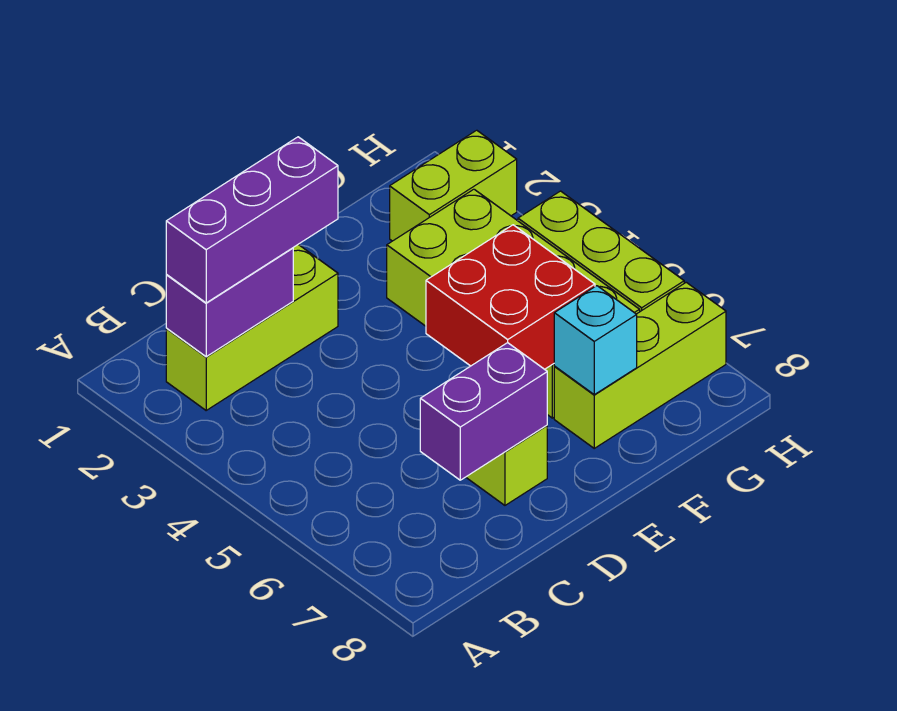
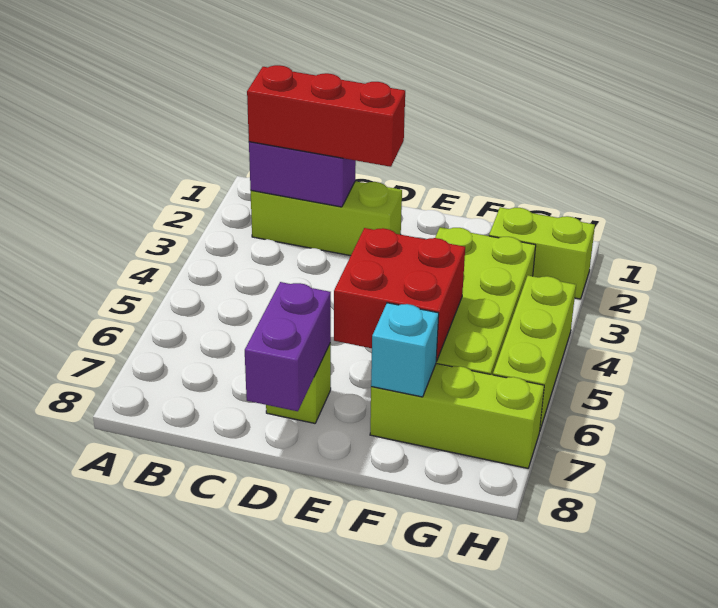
purple 1x3 brick [166,137,338,303] -> red 1x3 brick [247,65,405,167]
purple 1x2 brick [420,343,547,480] -> purple 1x2 brick turned to [245,282,331,411]

